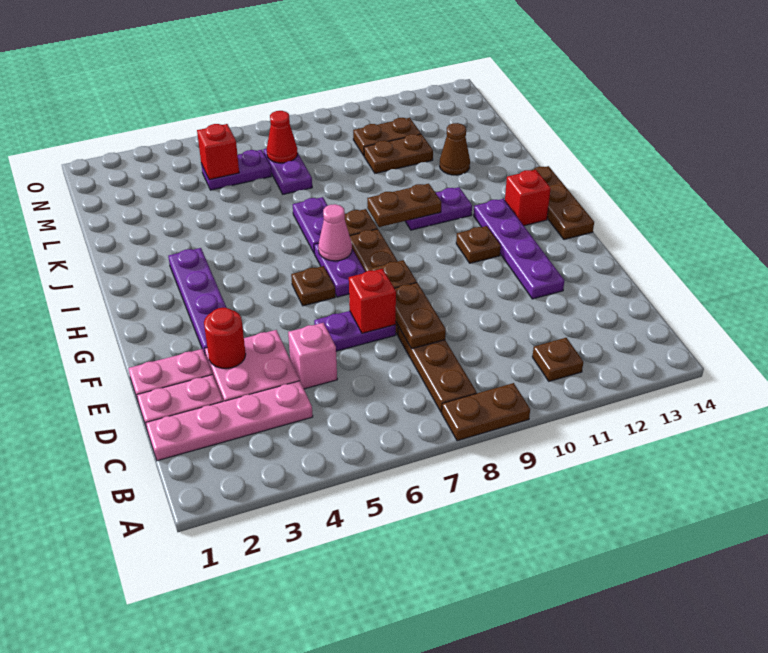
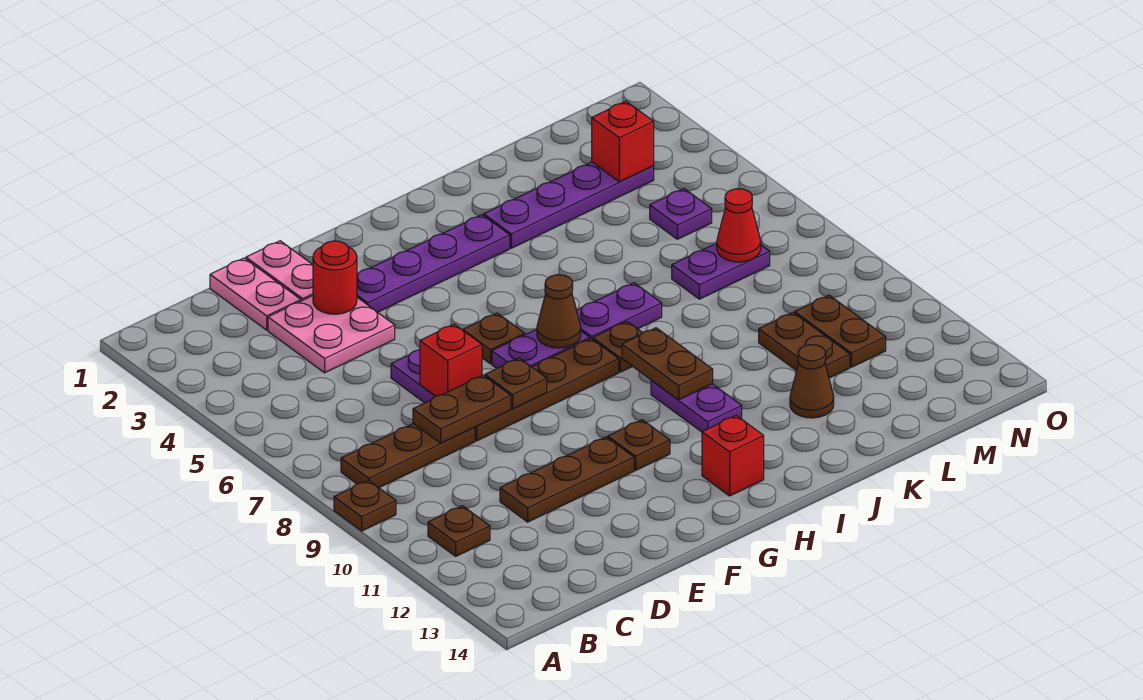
brown 1x2 plate [442,383,530,441] -> brown 1x1 plate [334,480,396,531]
pink 1x4 plate [146,381,313,461] -> none
pink 1x1 brick [288,323,337,389] -> none
purple 1x4 plate [474,199,565,299] -> purple 1x4 plate moved to [484,162,654,248]
brown 1x3 plate [531,166,594,239] -> brown 1x3 plate moved to [500,437,634,522]
pink 1x1 cone [318,204,352,261] -> brown 1x1 cone [537,275,581,348]
purple 1x2 plate [201,150,271,190] -> purple 1x1 plate [650,189,712,239]
red 1x1 brick [197,124,239,180] -> red 1x1 brick moved to [592,101,654,182]

